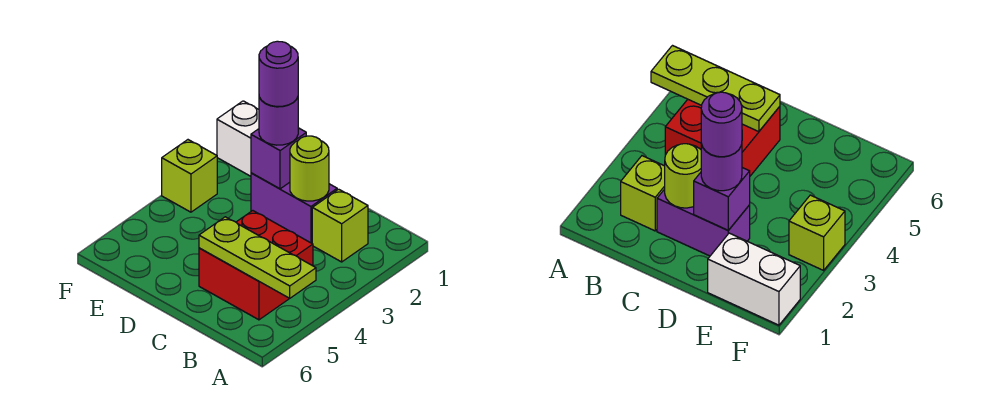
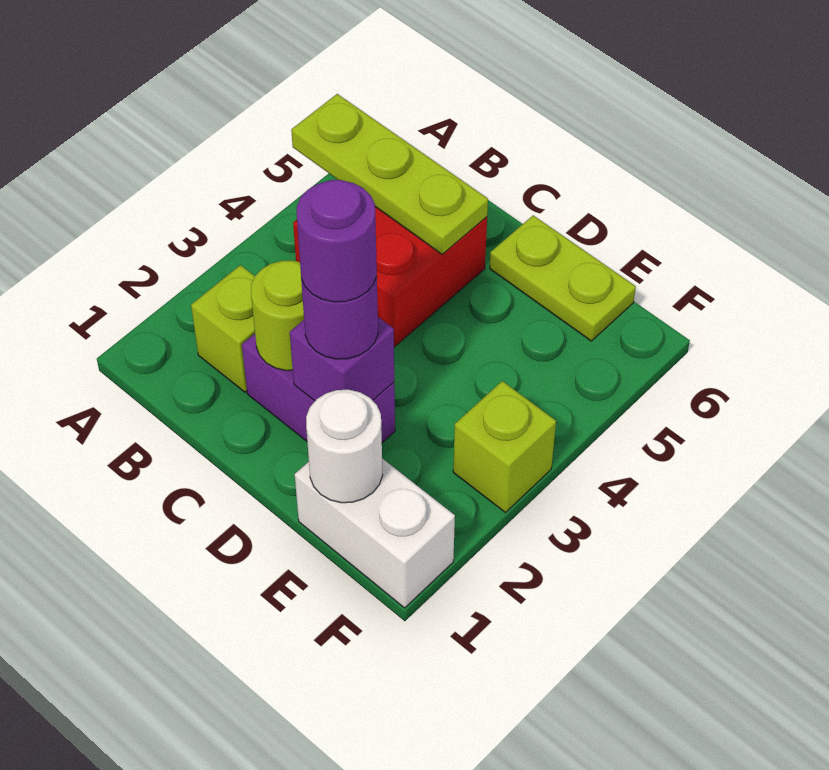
none -> lime 1x2 plate [490,215,636,341]
none -> white 1x1 round brick [306,390,383,503]

